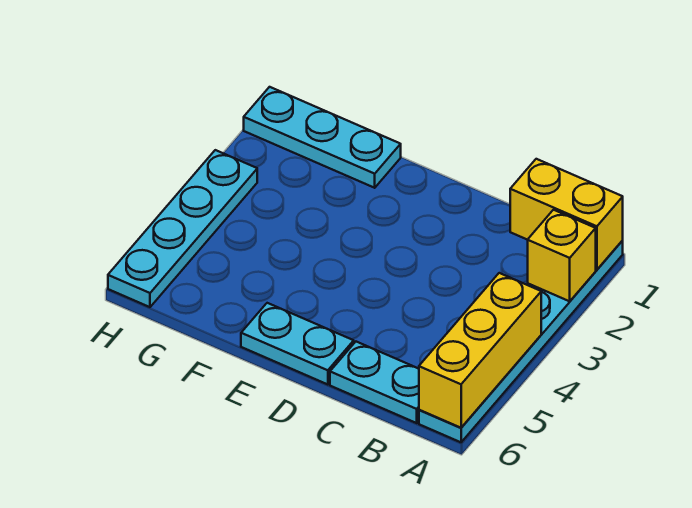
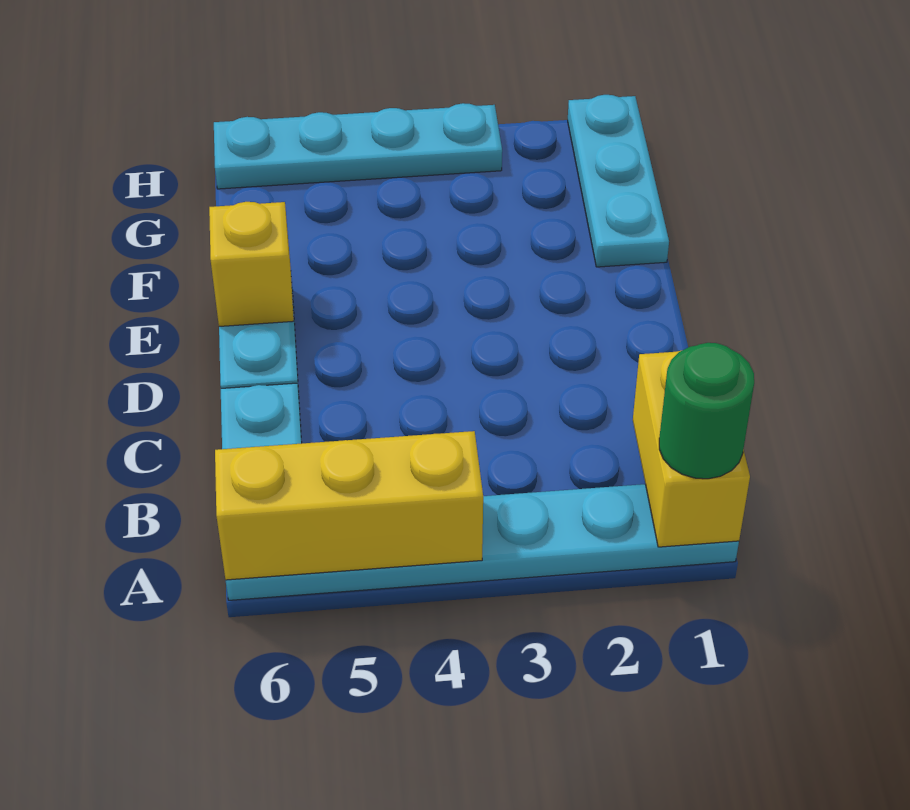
none -> green 1x1 round brick [659,343,754,479]
yellow 1x1 brick [528,210,596,301] -> yellow 1x1 brick moved to [209,202,294,326]

